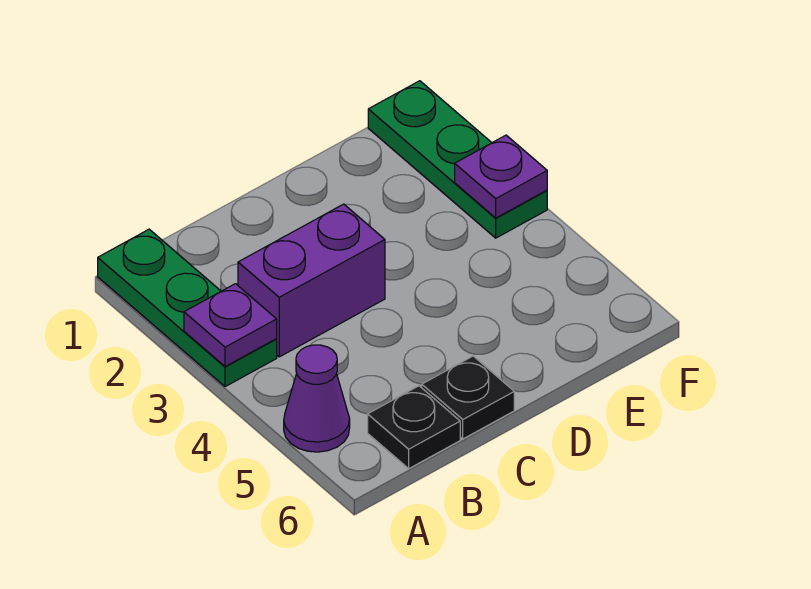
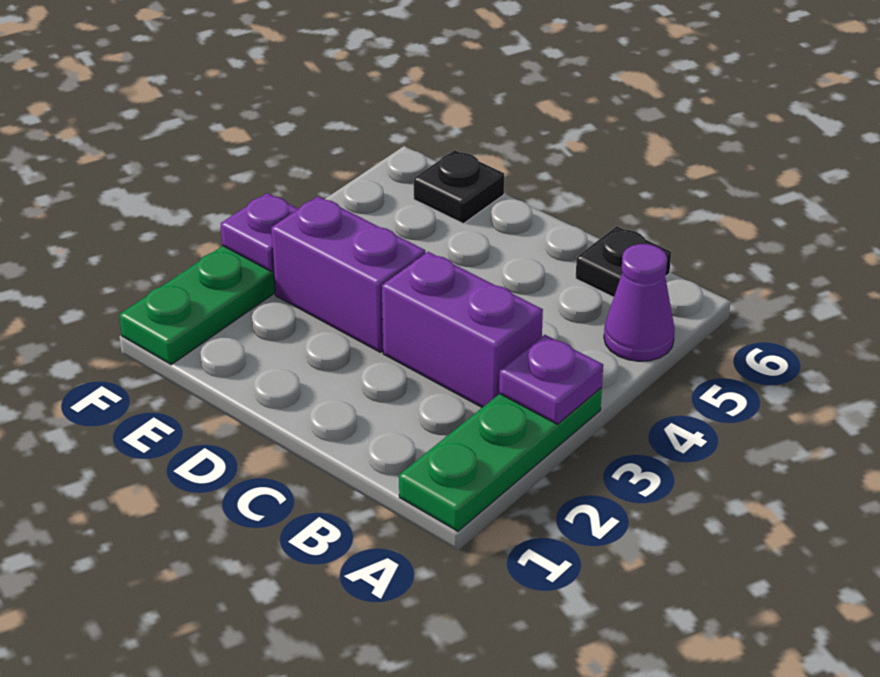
black 1x1 plate [422,356,514,439] -> black 1x1 plate moved to [414,150,504,224]
none -> purple 1x2 brick [271,196,425,352]

